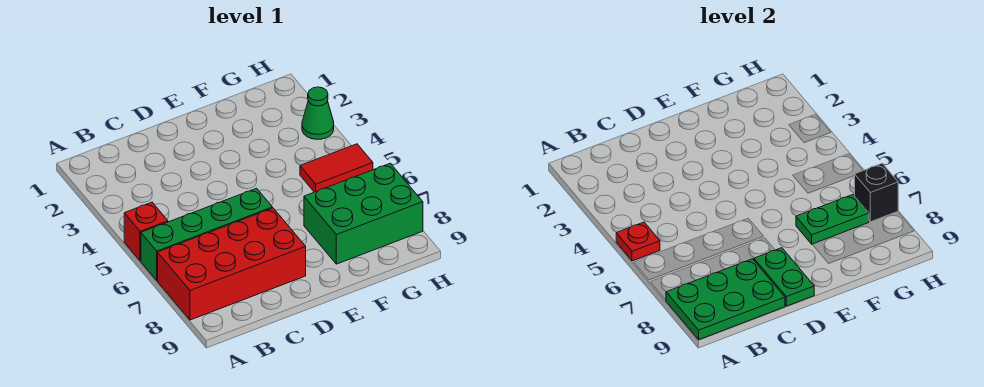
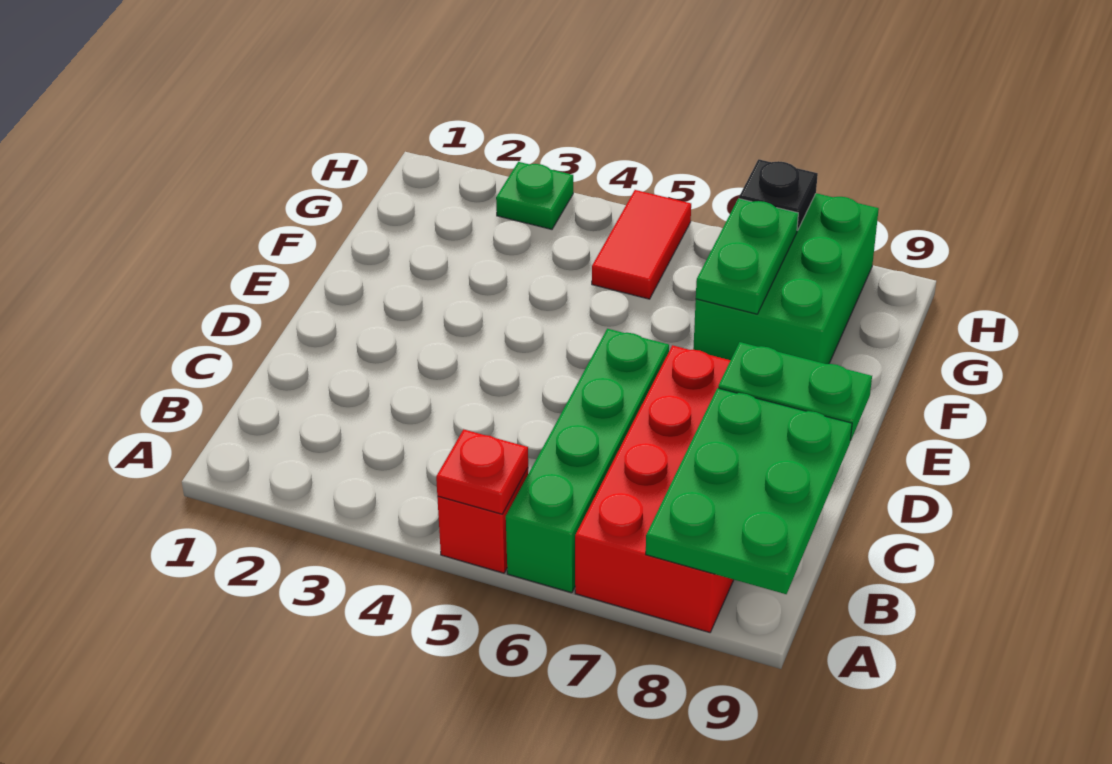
green 1x1 cone [302,87,334,139] -> green 1x1 plate [496,162,573,229]
black 1x1 brick [855,163,898,222] -> black 1x1 plate [739,159,818,230]

